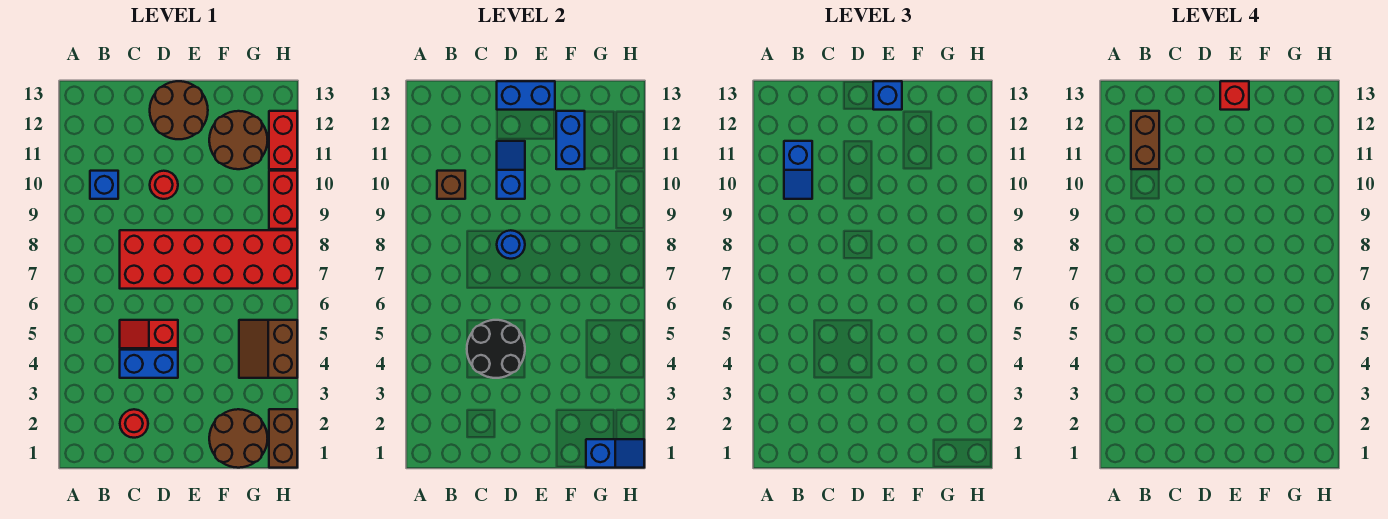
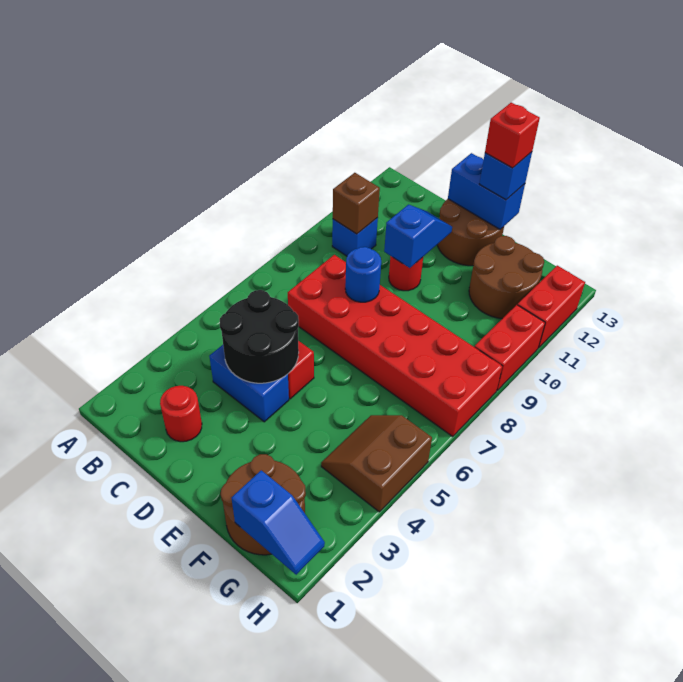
blue 1x2 slope [784,141,812,199] -> none
brown 1x2 brick [1131,111,1159,169] -> none
blue 1x2 brick [556,111,585,169] -> none
brown 1x2 brick [269,409,297,468] -> none

